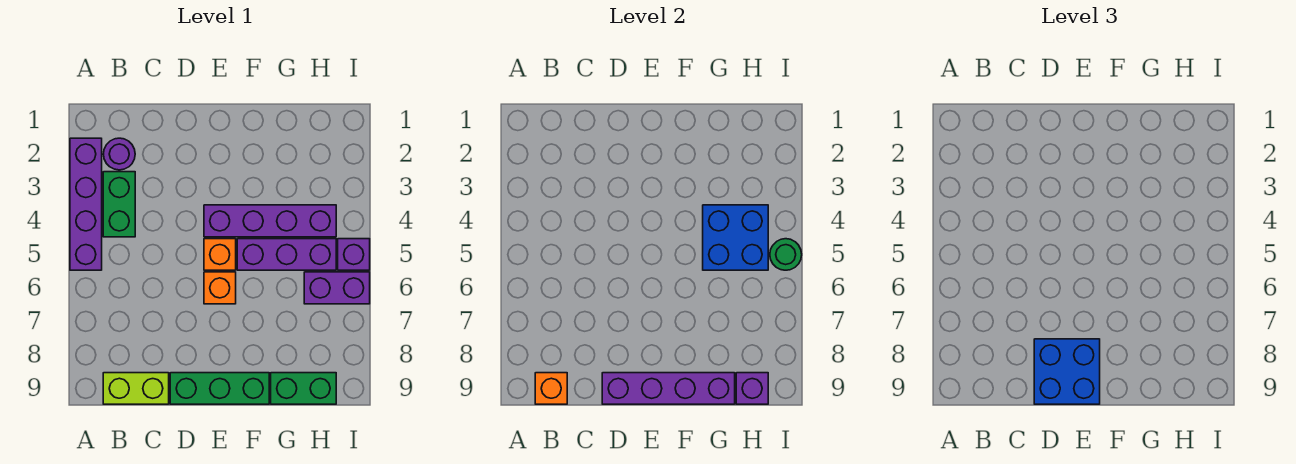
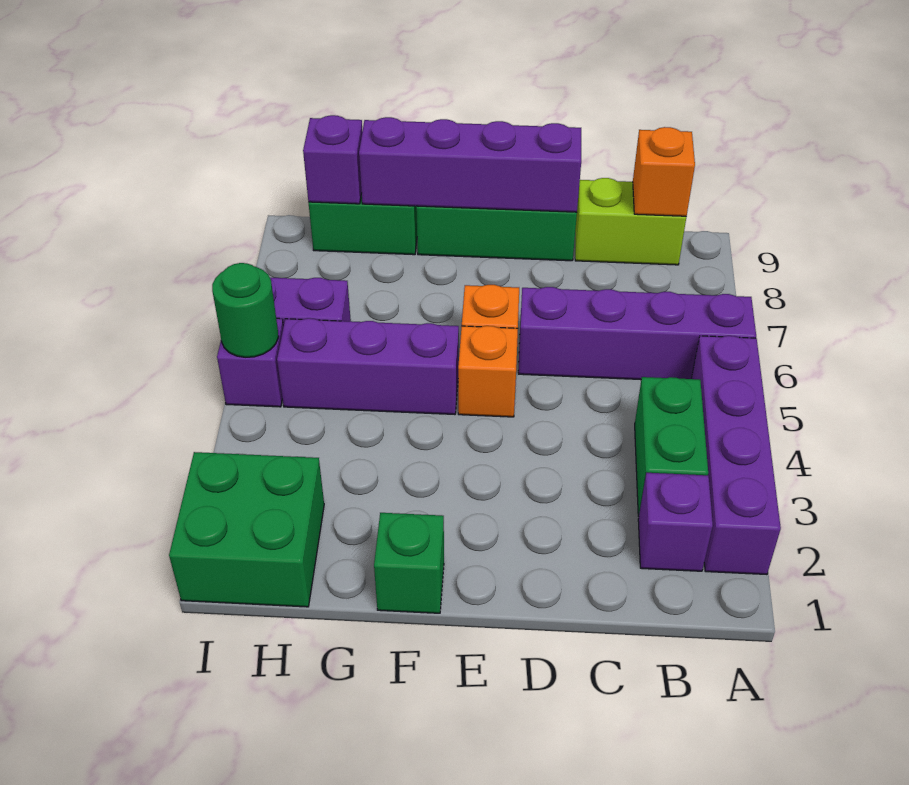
purple 1x1 round brick [103,138,135,170] -> purple 1x1 brick [638,473,713,571]
blue 2x2 brick [1034,339,1100,404] -> none
purple 1x4 brick [204,205,336,237] -> purple 1x4 brick moved to [518,287,756,380]
none -> green 1x1 brick [374,513,444,613]
blue 2x2 brick [703,205,768,270] -> none
none -> green 2x2 brick [169,452,324,607]

